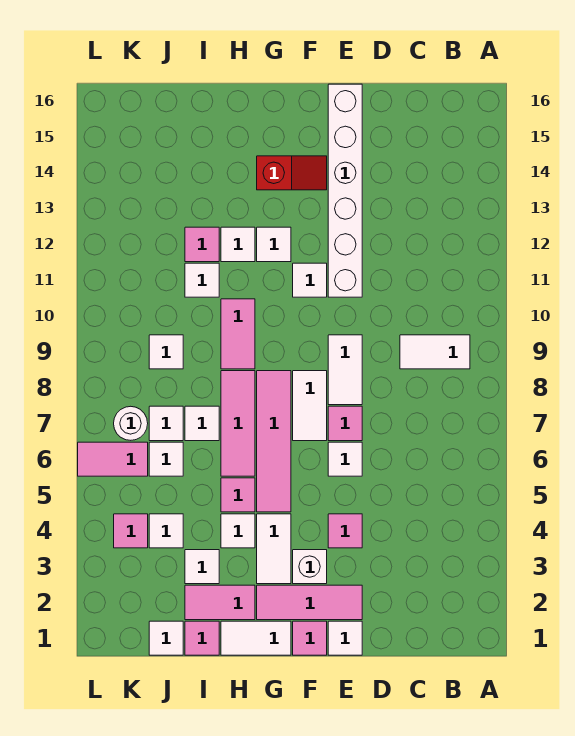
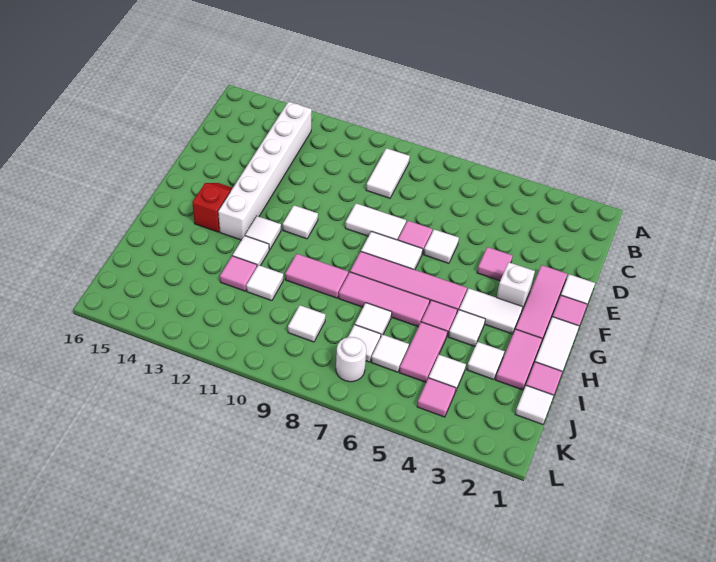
white 1x6 brick [328,84,362,297] -> white 1x6 brick turned to [218,102,312,240]
pink 1x2 tile [78,442,148,476] -> pink 1x2 tile moved to [399,322,448,382]

